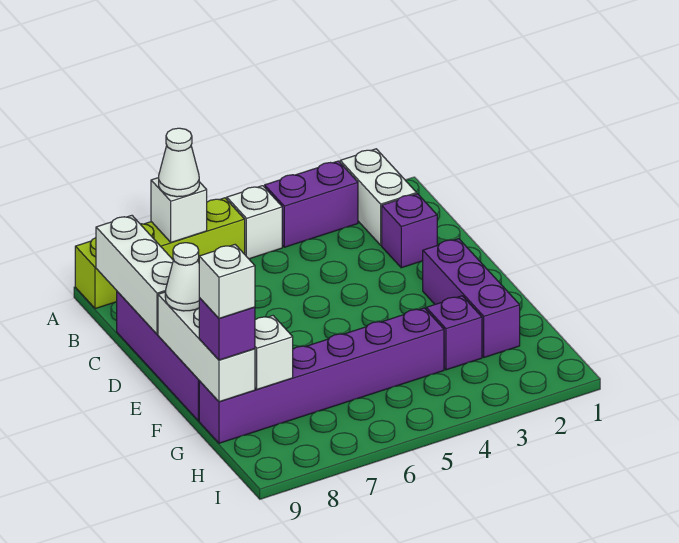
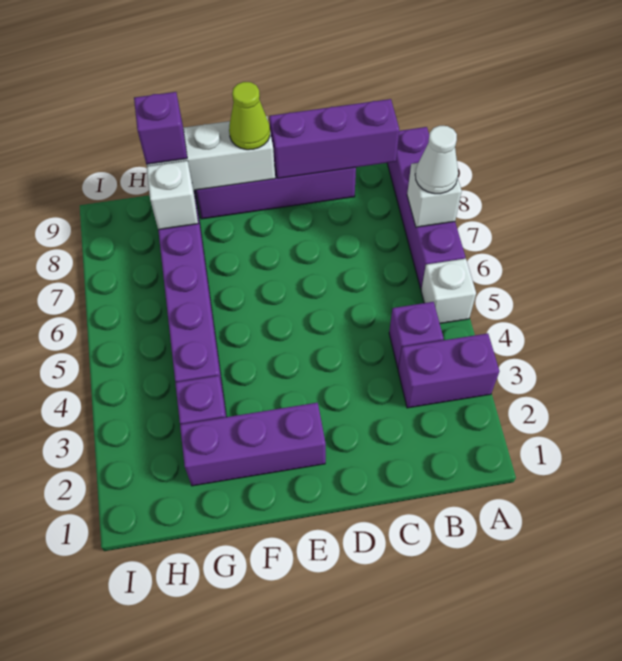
white 1x2 brick [340,149,417,245] -> none
purple 1x2 brick [265,161,358,247] -> purple 1x2 brick turned to [398,333,499,408]
lime 1x4 brick [75,198,245,309] -> purple 1x4 brick [387,127,465,289]
white 1x3 brick [96,216,173,334] -> purple 1x3 brick [269,99,399,178]
purple 1x1 brick [382,194,437,268] -> purple 1x1 brick moved to [389,302,444,368]
white 1x1 cone [165,243,200,311] -> lime 1x1 cone [229,82,270,150]
white 1x1 brick [199,245,255,319] -> none

